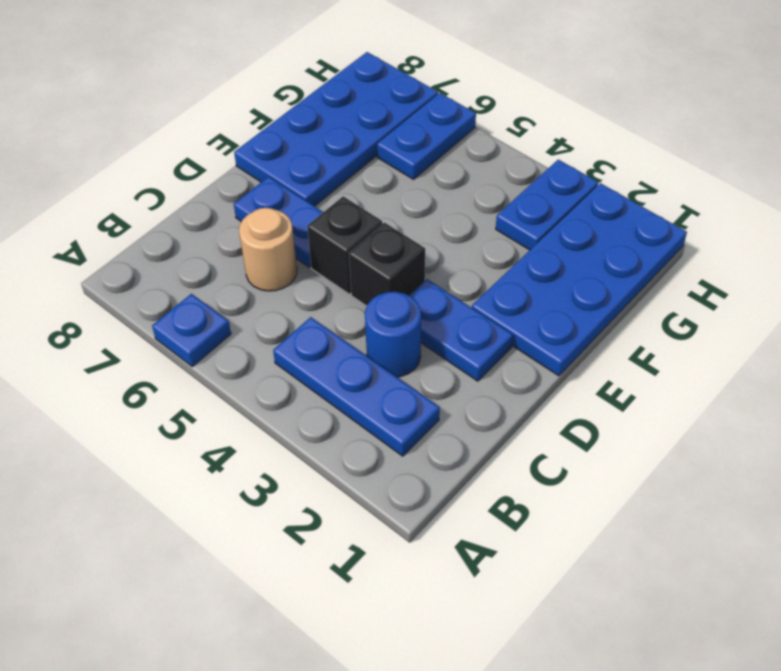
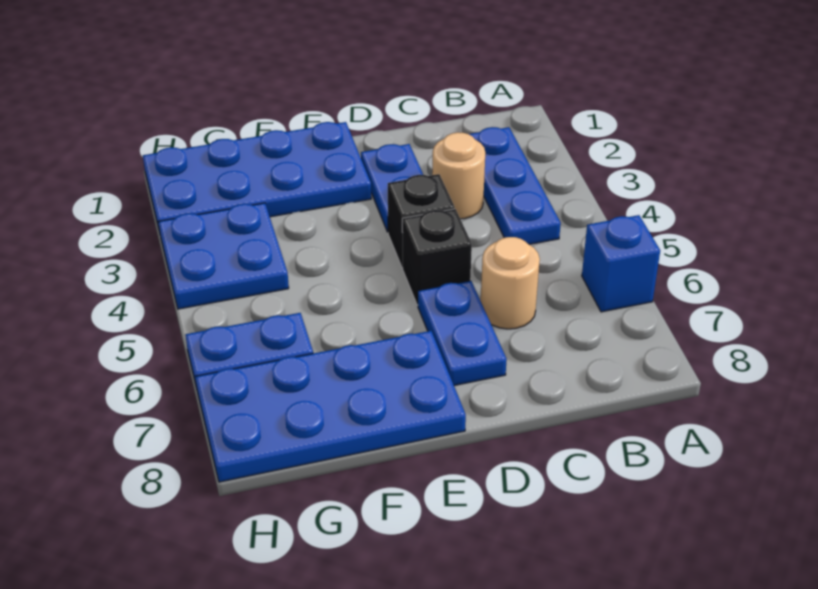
blue 1x1 plate [152,294,231,366] -> blue 1x1 brick [582,215,660,312]
blue 1x1 round brick [365,292,421,377] -> tan 1x1 round brick [432,132,485,219]
blue 1x2 plate [496,160,598,250] -> blue 2x2 plate [158,203,289,309]

